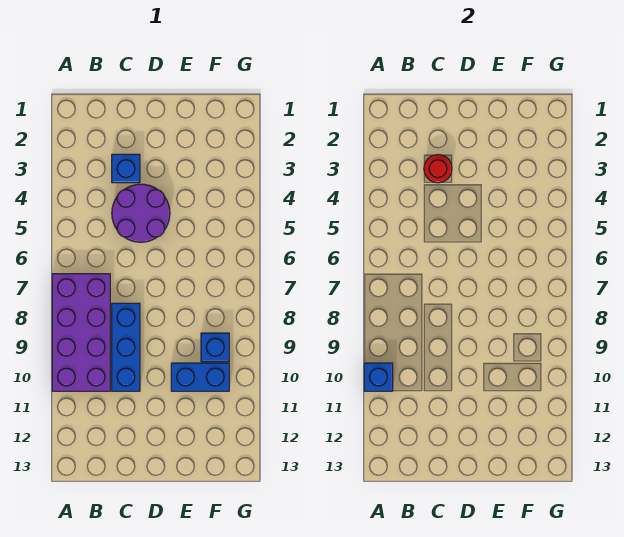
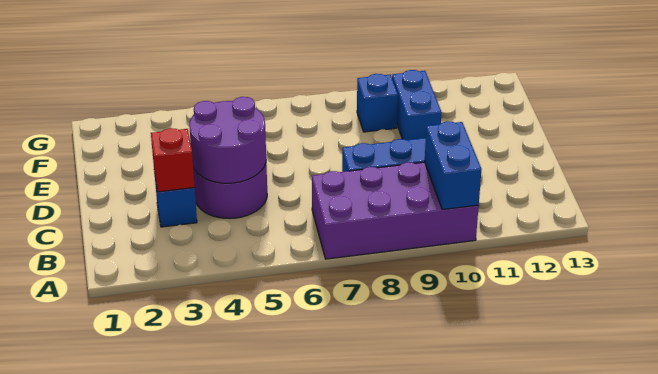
blue 1x1 brick [364,363,393,391] -> blue 1x2 brick [425,121,482,210]
red 1x1 round brick [424,155,452,183] -> red 1x1 brick [151,128,195,192]
none -> purple 2x2 round brick [189,97,266,183]

